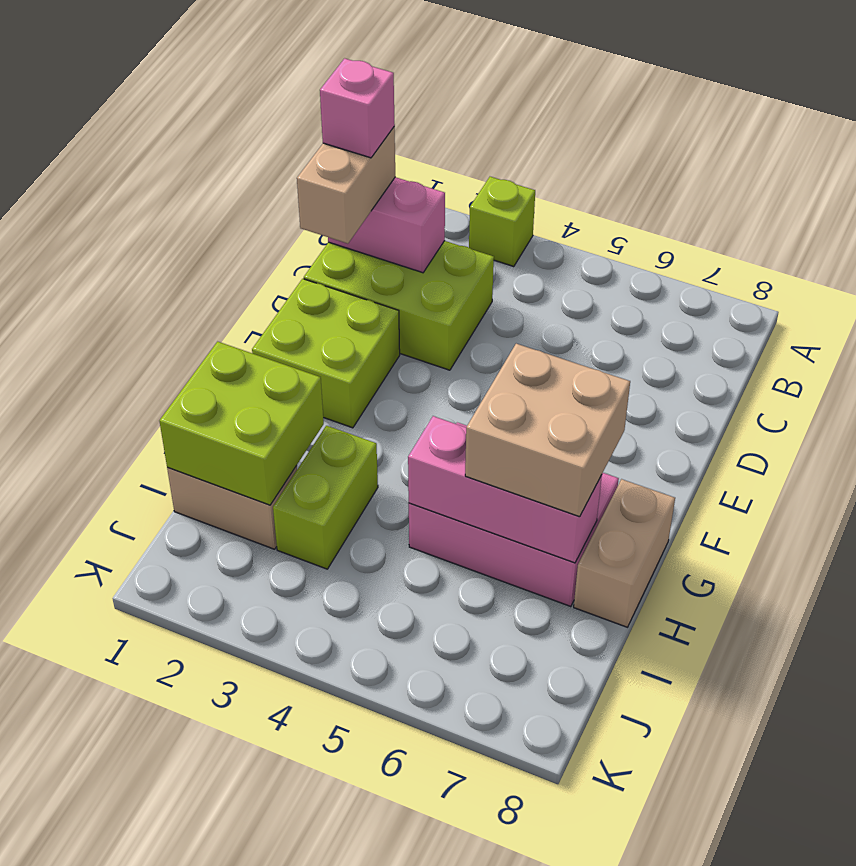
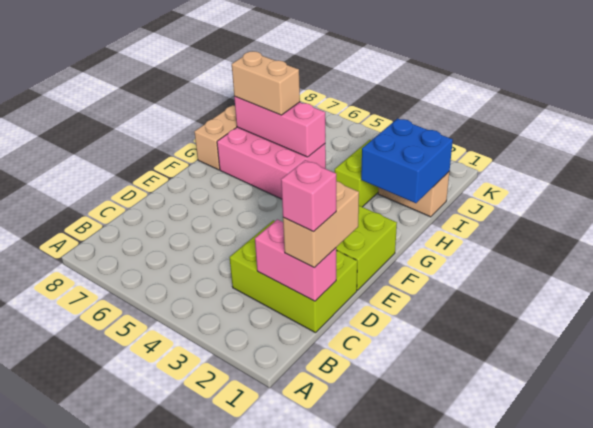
lime 1x1 brick [469,177,535,267] -> none
tan 2x2 brick [465,344,630,517] -> tan 1x2 brick [232,51,300,115]
lime 2x2 brick [160,342,324,505] -> blue 2x2 brick [361,118,453,203]

